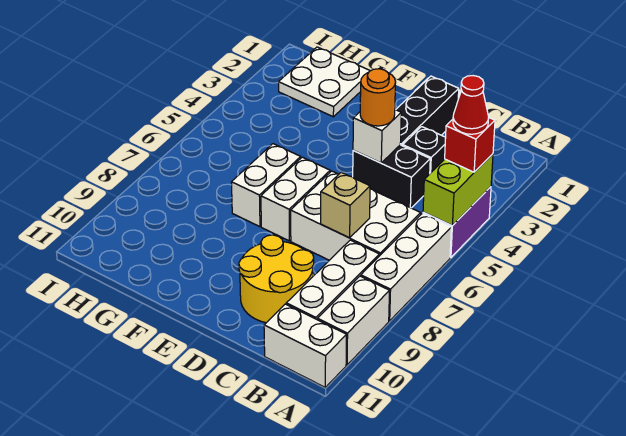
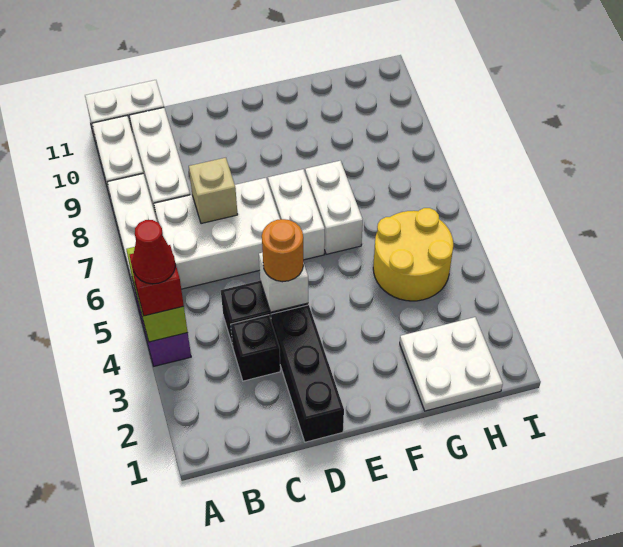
yellow 2x2 round brick [239,235,314,323] -> yellow 2x2 round brick moved to [373,208,453,301]

